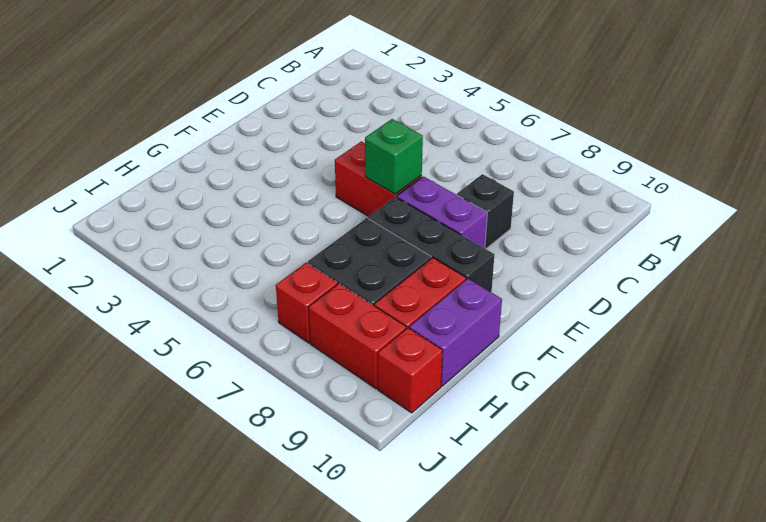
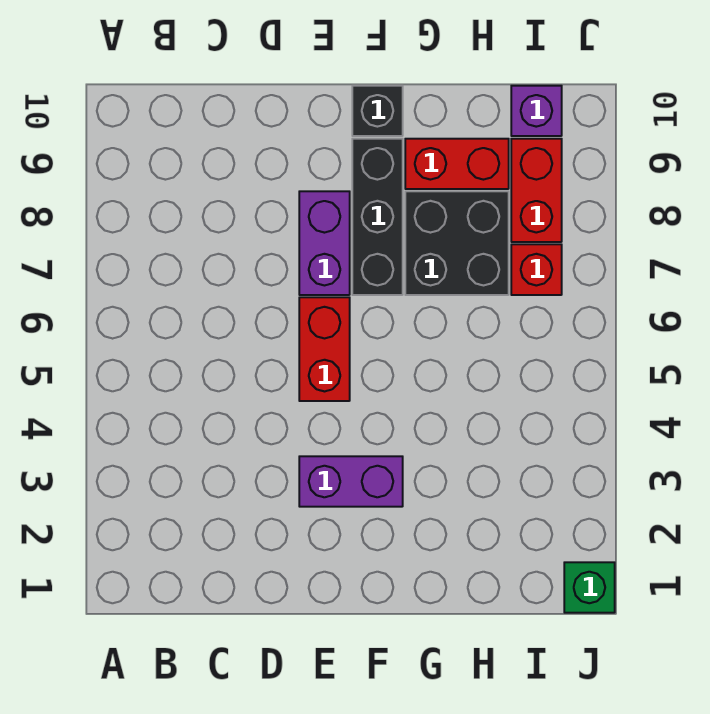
black 1x1 brick [457,174,514,249] -> black 1x1 brick moved to [352,86,403,136]
green 1x1 brick [365,119,423,194] -> green 1x1 brick moved to [564,562,615,613]
purple 1x2 brick [410,279,502,386] -> purple 1x2 brick moved to [299,456,403,507]
red 1x1 brick [378,328,443,413] -> purple 1x1 brick [511,86,562,136]

